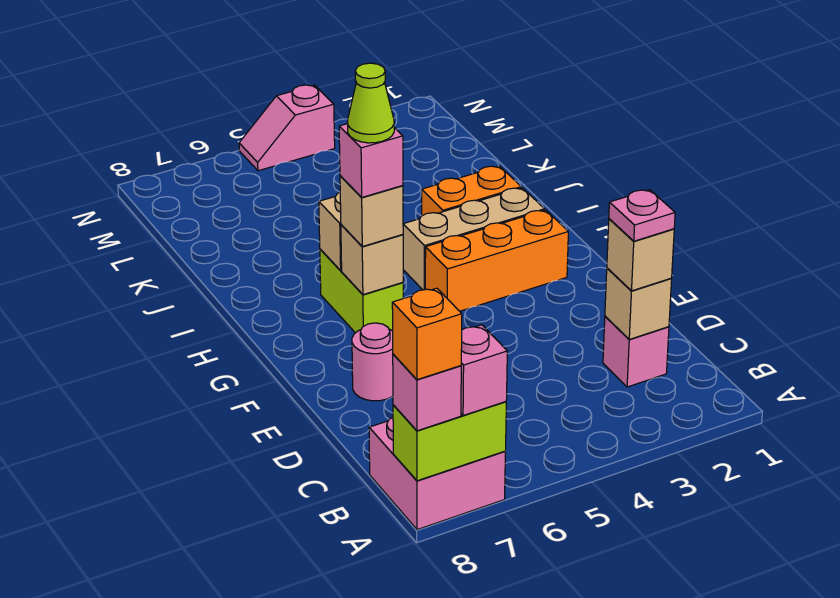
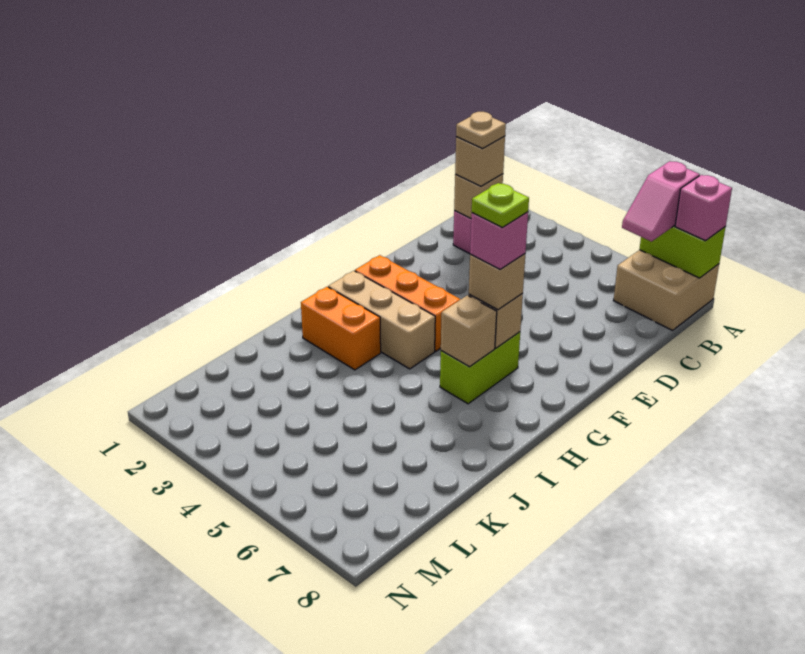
pink 2x2 brick [369,418,505,530] -> tan 2x2 brick [614,250,719,330]
orange 1x1 brick [392,288,462,380] -> none
pink 1x1 plate [609,190,675,241] -> tan 1x1 plate [456,112,506,149]
pink 1x1 round brick [352,323,393,401] -> none
lime 1x1 cone [348,63,394,143] -> lime 1x1 plate [472,183,529,228]
pink 1x2 slope [239,85,335,171] -> none

